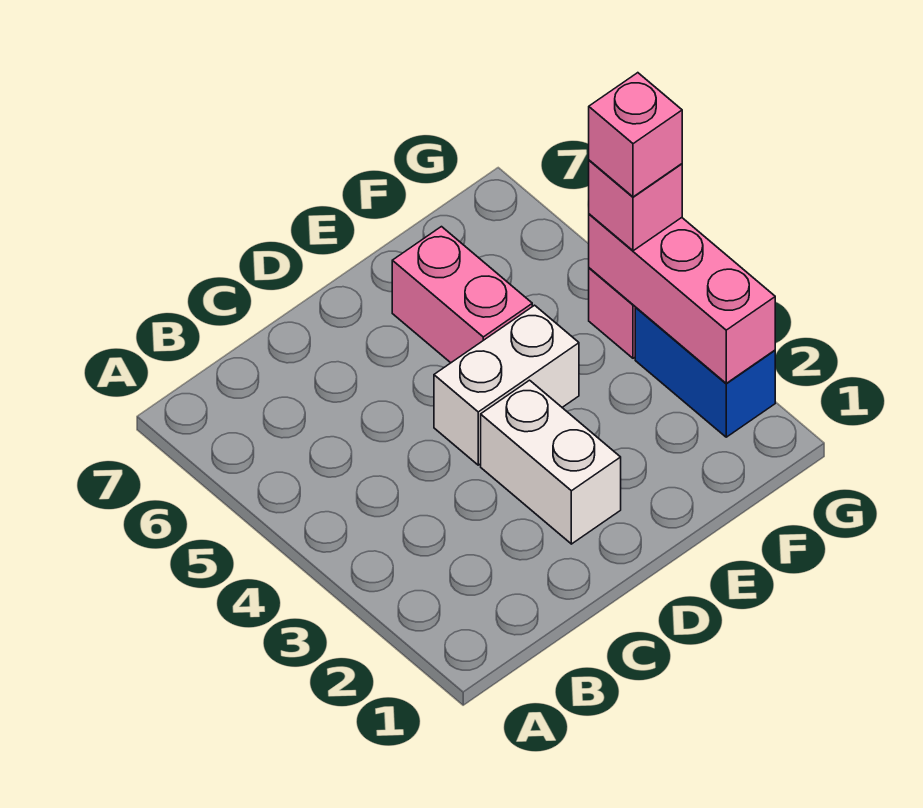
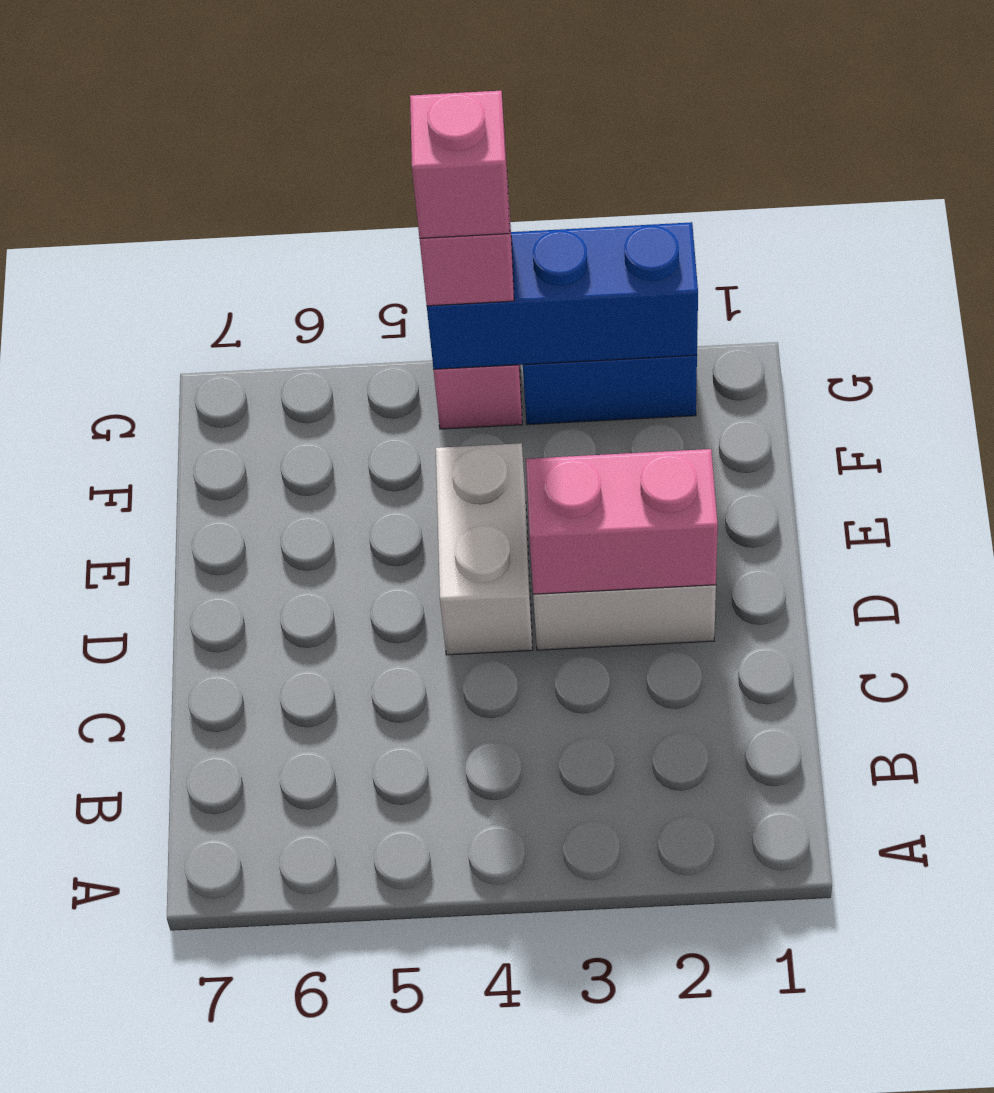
pink 1x2 brick [392,227,532,363] -> pink 1x2 brick moved to [526,449,718,594]
pink 1x3 brick [589,214,775,383] -> blue 1x3 brick [427,222,698,369]

